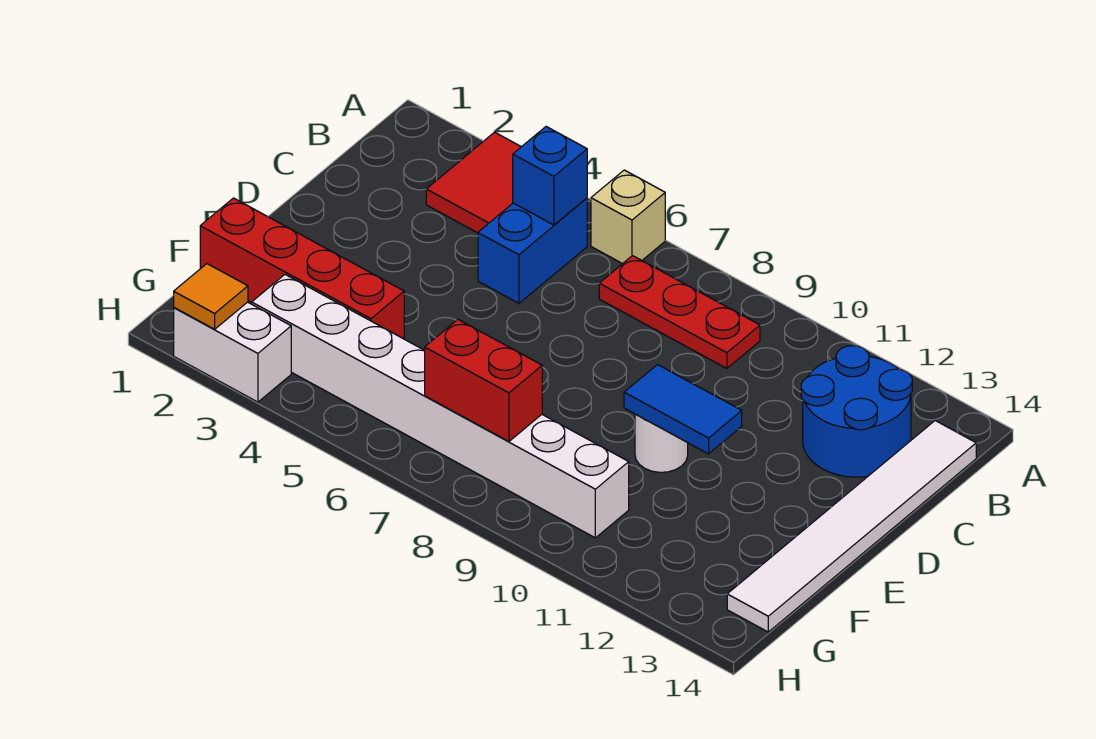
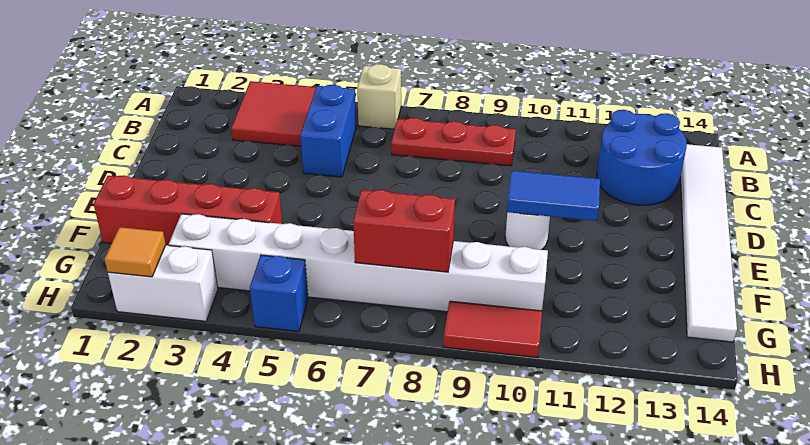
blue 1x1 brick [513,127,587,225] -> blue 1x1 brick moved to [250,255,308,331]
none -> red 1x2 tile [443,301,542,358]

